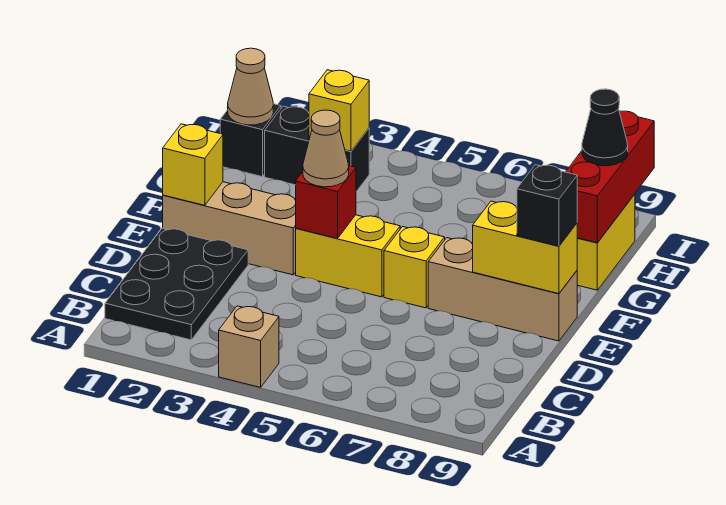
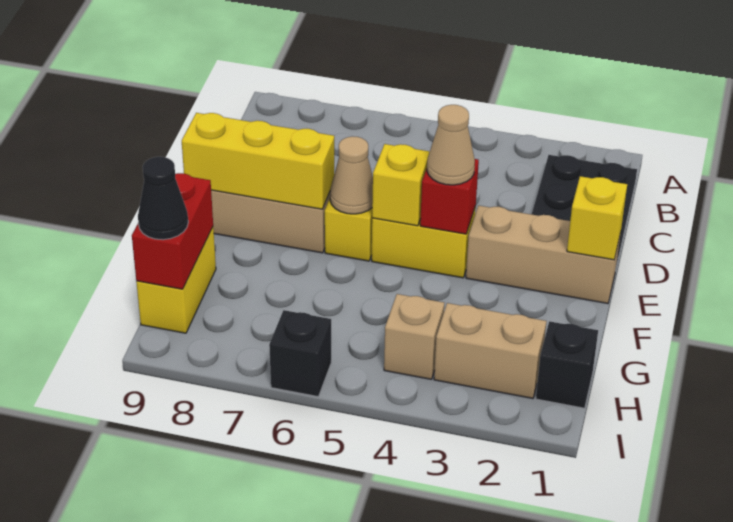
tan 1x1 brick [219,306,279,387] -> tan 1x1 brick moved to [384,294,444,379]
yellow 1x2 brick [473,201,577,294] -> yellow 1x3 brick [182,113,334,209]
black 1x1 brick [517,165,577,246] -> black 1x1 brick moved to [269,310,331,397]
red 1x3 brick [566,111,654,243] -> red 1x2 brick [132,173,213,289]
tan 1x1 cone [228,48,273,125] -> tan 1x1 cone moved to [330,136,373,214]
black 1x2 brick [265,106,369,192] -> tan 1x2 brick [434,303,546,399]
yellow 1x1 brick [309,70,369,151] -> yellow 1x1 brick moved to [372,144,430,226]

